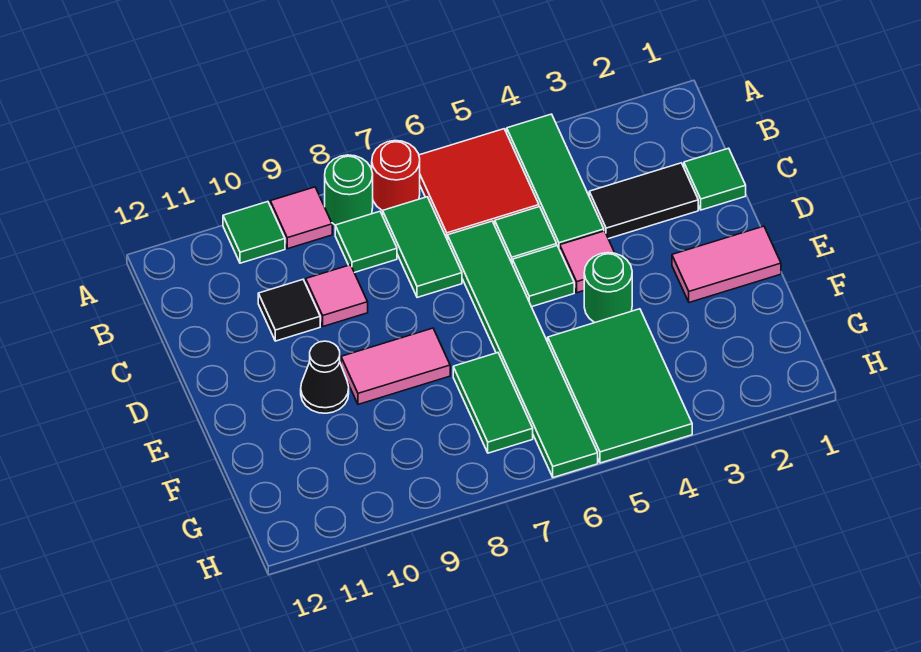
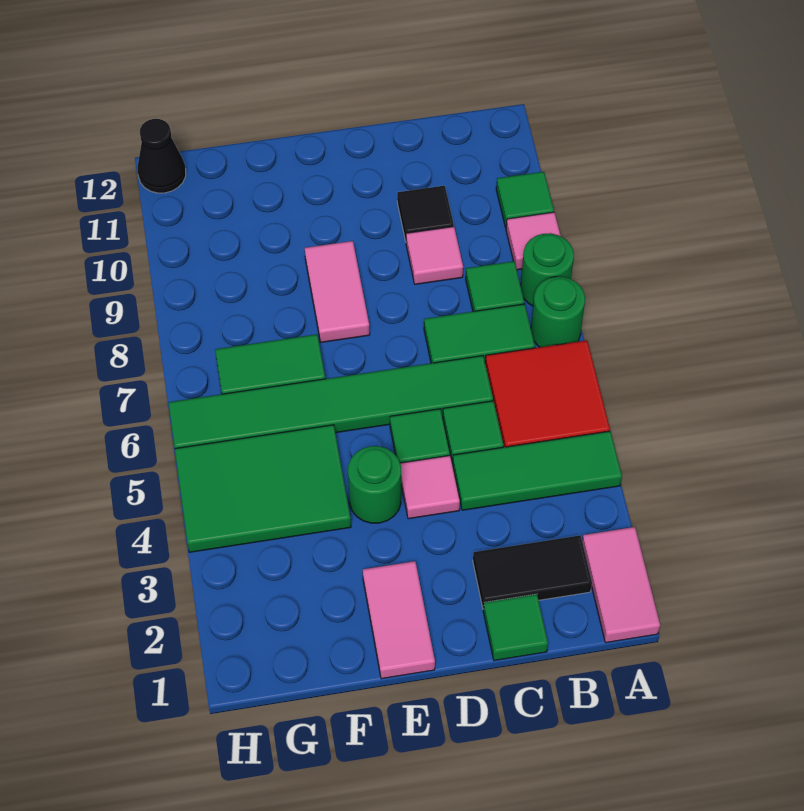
none -> pink 1x2 tile [582,527,660,643]
red 1x1 round brick [372,141,420,211] -> green 1x1 round brick [531,277,585,347]
black 1x2 tile [589,163,698,239] -> black 1x2 tile turned to [473,535,592,609]
black 1x1 cone [301,341,349,413] -> black 1x1 cone moved to [137,119,186,193]

